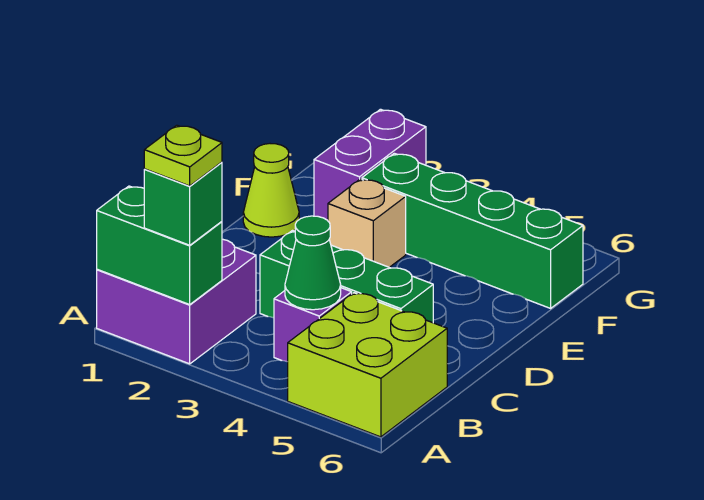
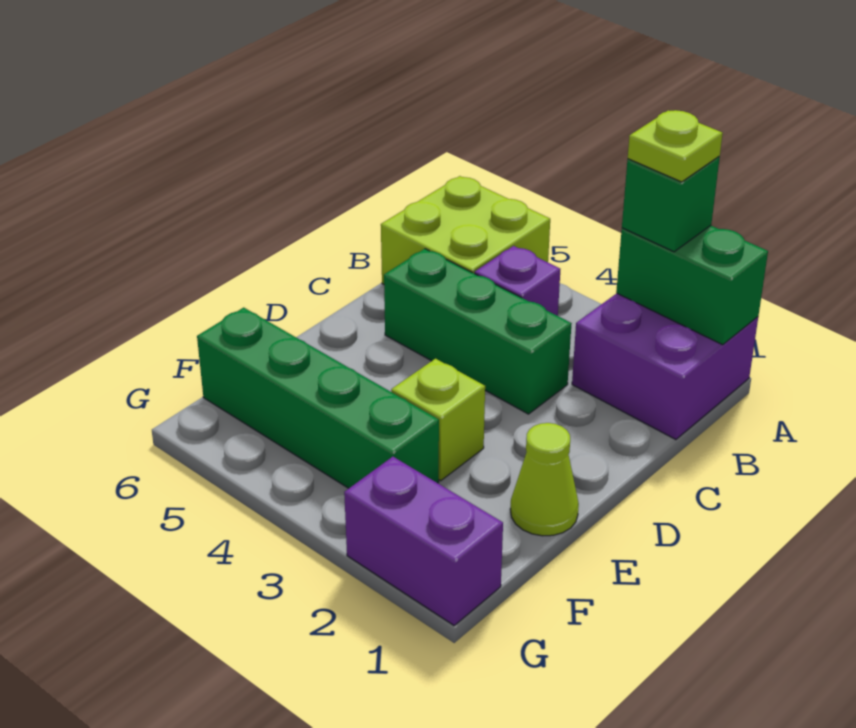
green 1x1 cone [285,216,341,310] -> none
tan 1x1 brick [328,179,406,267] -> lime 1x1 brick [391,359,485,481]
purple 1x2 brick [314,109,426,220] -> purple 1x2 brick turned to [344,457,503,625]

